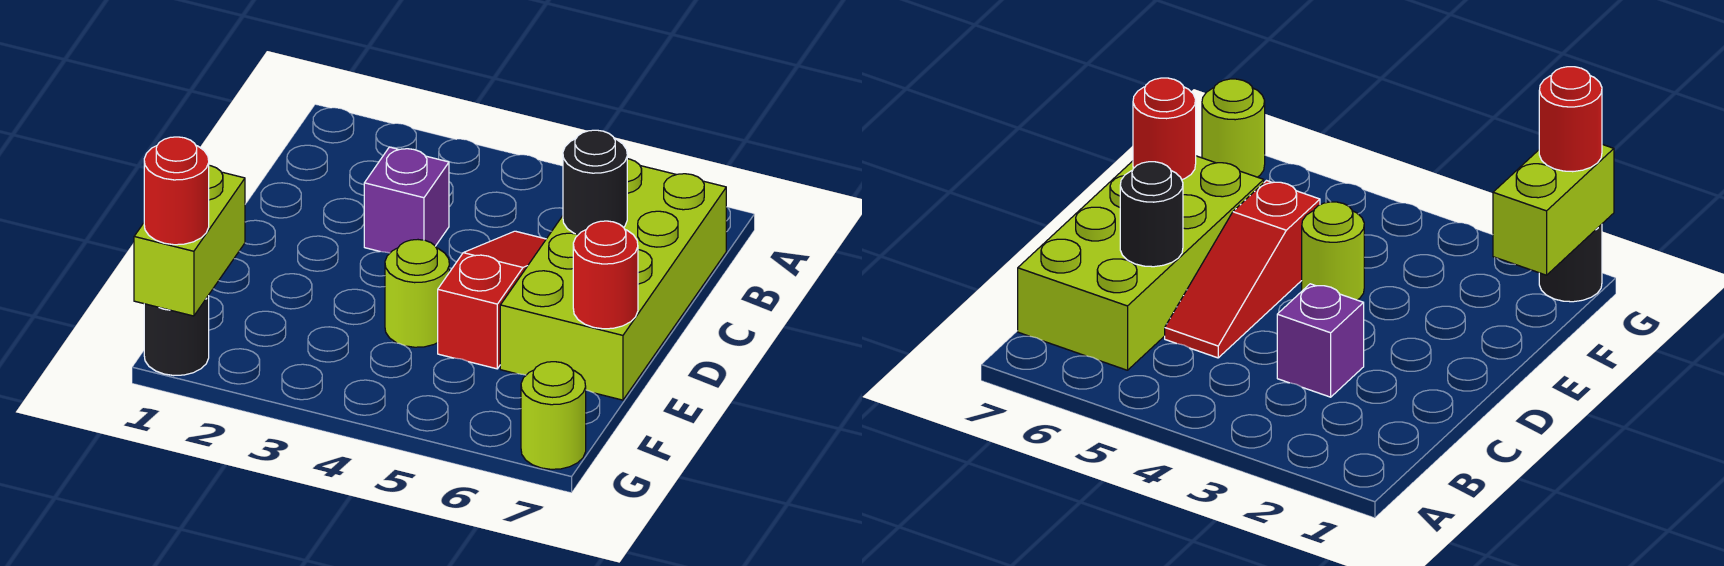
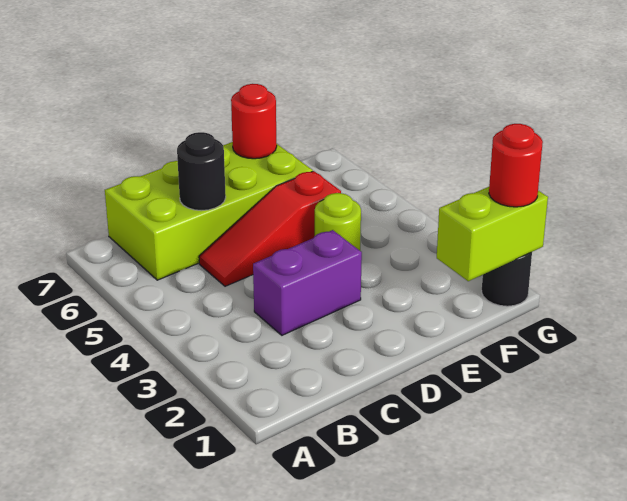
purple 1x1 brick [364,147,449,253] -> purple 1x2 brick [253,230,362,335]
lime 1x1 round brick [521,362,586,469] -> none

